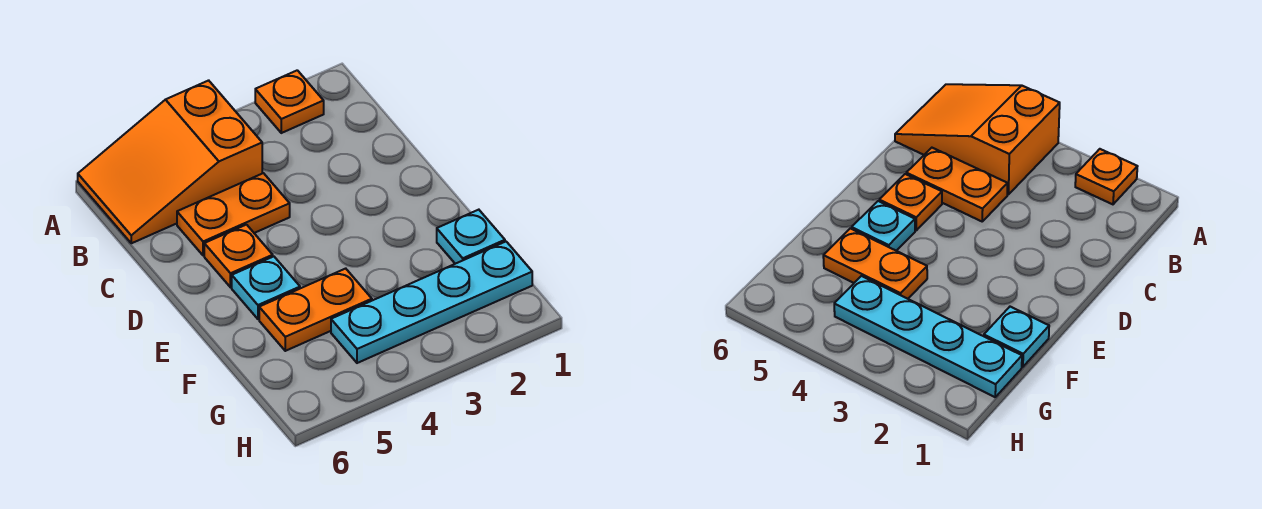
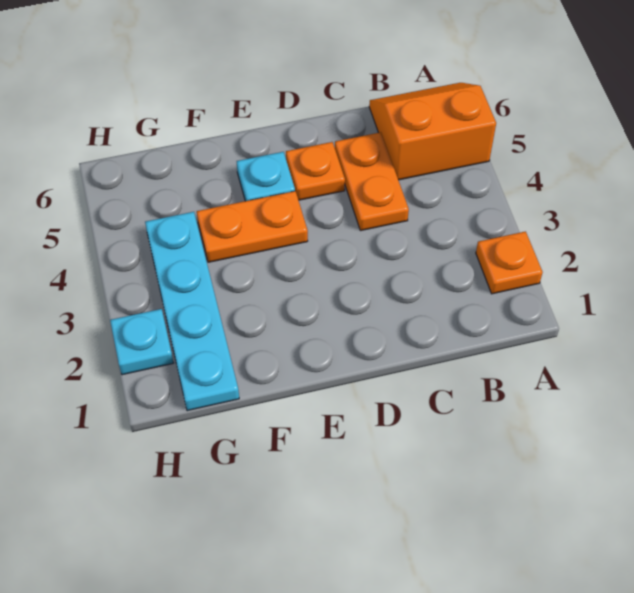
orange 2x3 slope [78,80,262,243] -> orange 2x2 slope [369,83,496,180]
cyan 1x1 plate [437,210,505,264] -> cyan 1x1 plate moved to [110,309,173,375]
orange 1x2 plate [259,269,372,351] -> orange 1x2 plate turned to [197,191,308,262]

